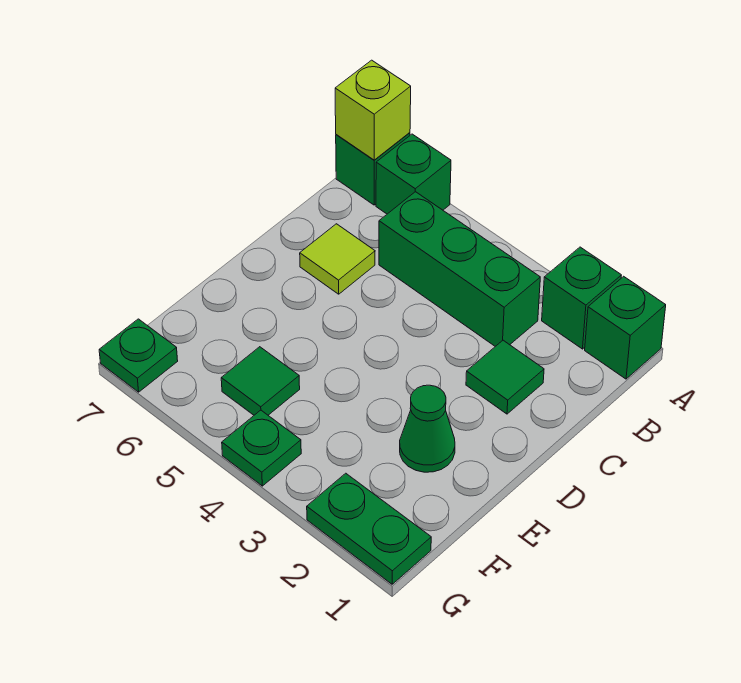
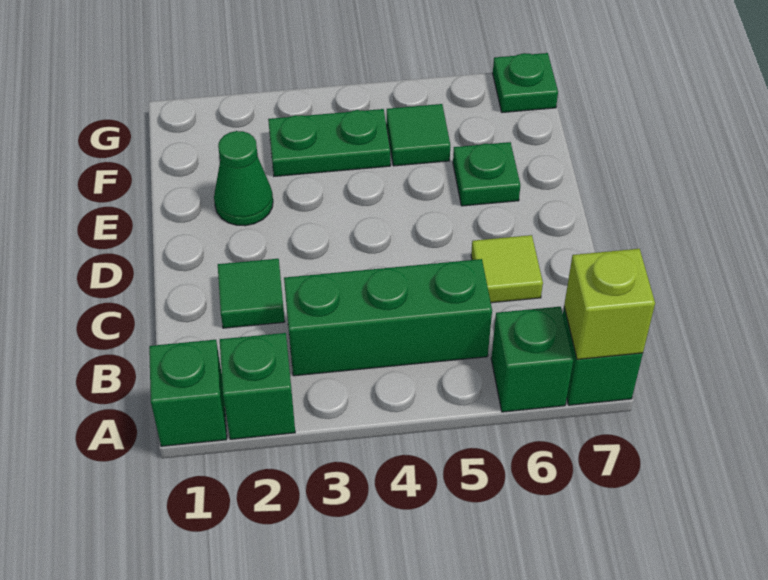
green 1x2 plate [307,473,431,584] -> green 1x2 plate moved to [268,109,390,176]
green 1x1 plate [222,410,301,486] -> green 1x1 plate moved to [453,142,520,206]

